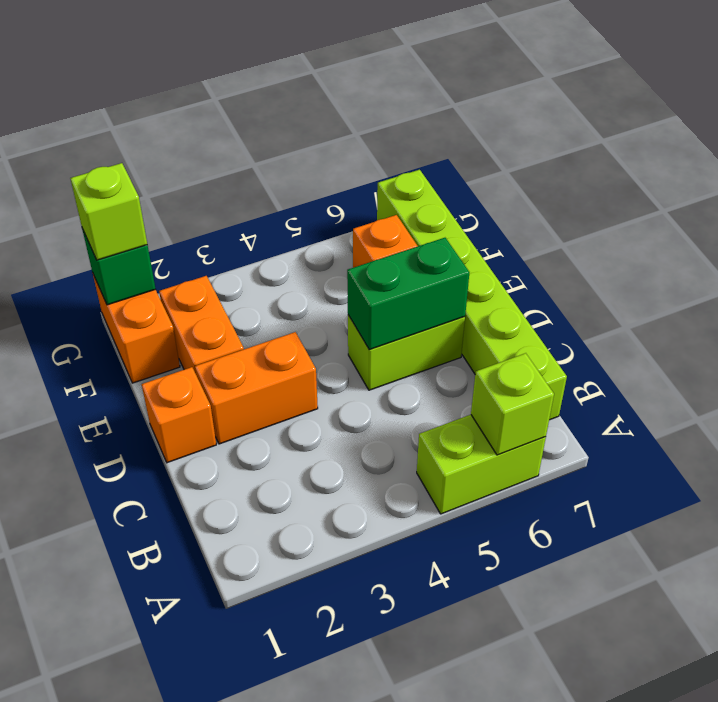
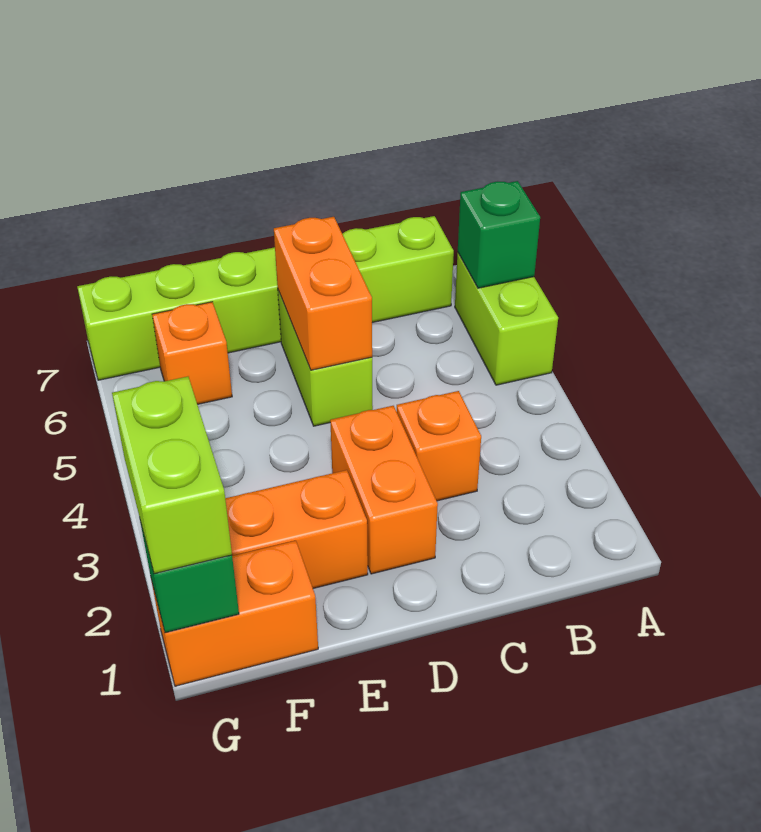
lime 1x1 brick [471,353,554,455] -> green 1x1 brick [458,181,540,288]
orange 1x1 brick [142,367,216,463] -> orange 1x1 brick moved to [397,391,481,501]
green 1x2 brick [347,238,469,350] -> orange 1x2 brick [274,217,372,370]
lime 1x1 brick [70,163,147,260] -> lime 1x2 brick [112,377,232,574]

